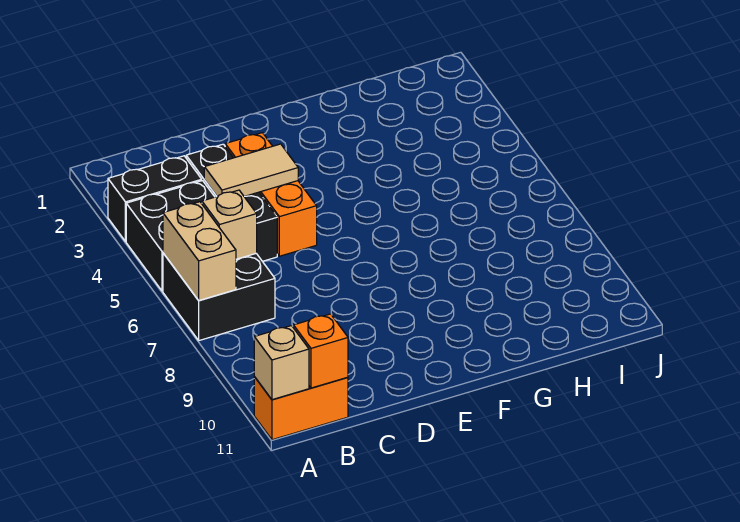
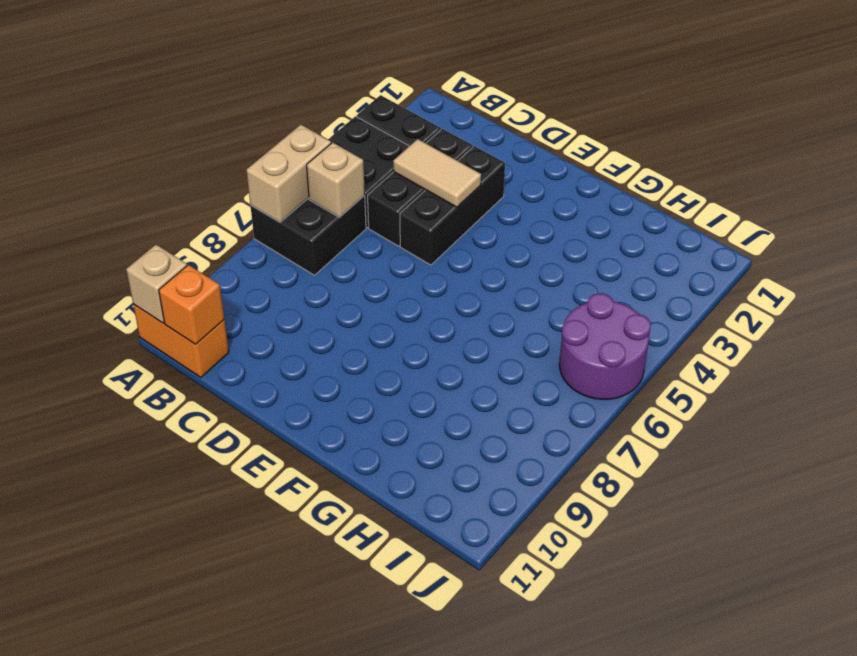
orange 1x3 brick [225,133,317,256] -> black 1x3 brick [400,146,505,265]
none -> purple 2x2 round brick [559,293,651,399]

